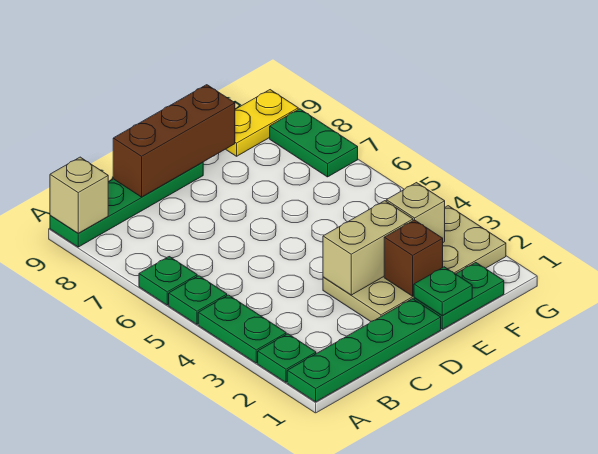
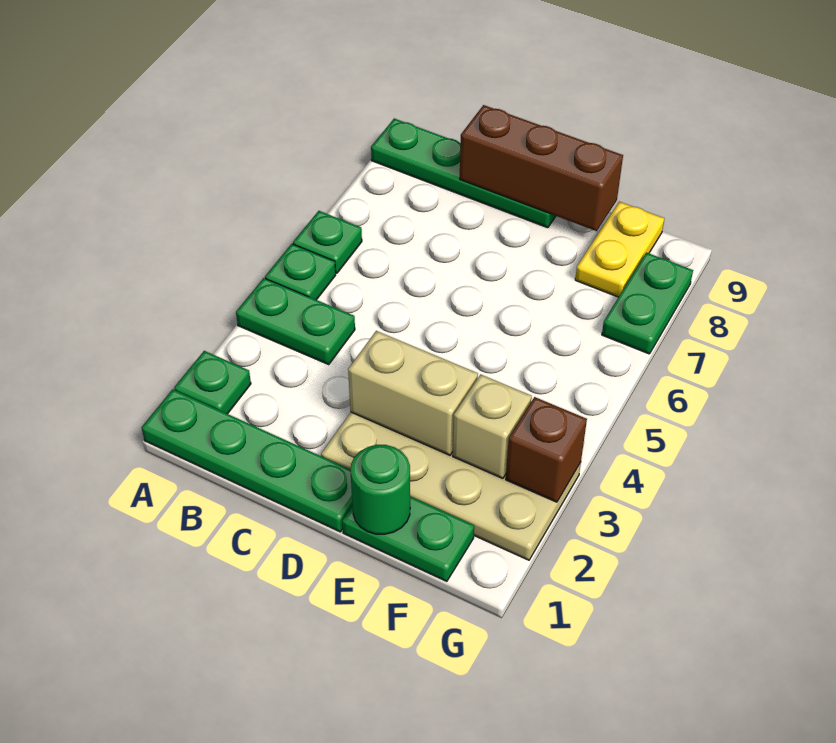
green 1x2 plate [198,295,286,363] -> green 1x2 plate turned to [236,278,355,364]
tan 1x1 brick [50,157,108,233] -> none
green 1x1 plate [414,267,472,315] -> green 1x1 round brick [351,445,410,534]
brown 1x1 brick [384,220,443,296] -> brown 1x1 brick moved to [506,397,587,502]
yellow 1x2 plate [226,90,298,156] -> yellow 1x2 plate turned to [575,202,664,297]

